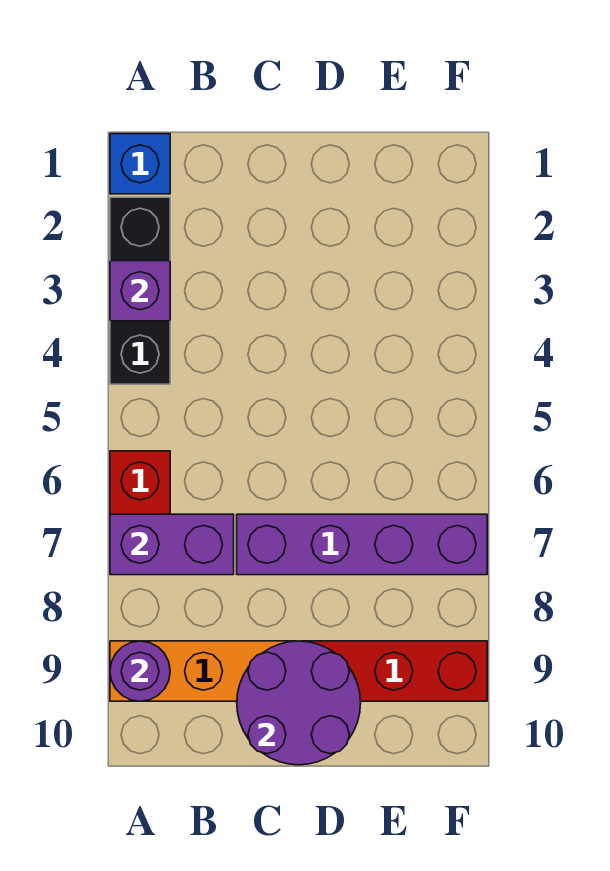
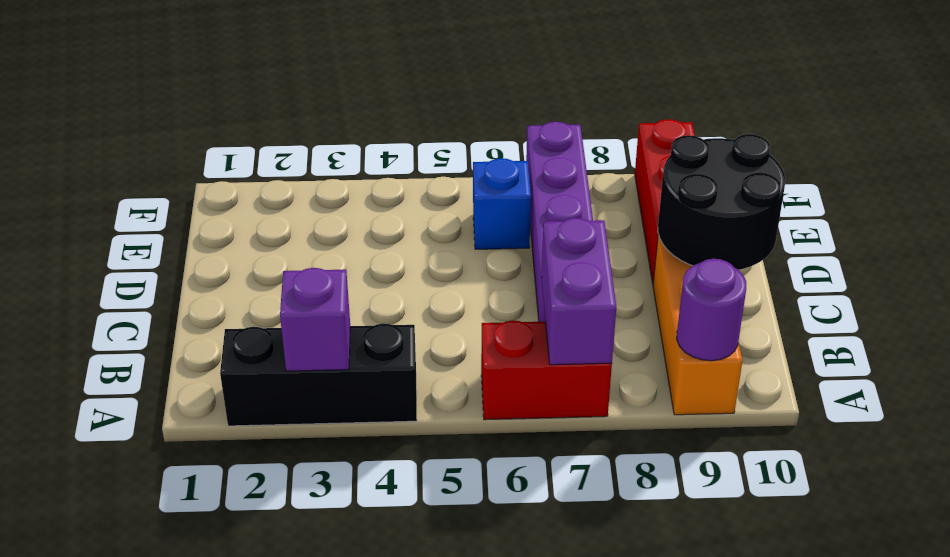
blue 1x1 brick [110,134,170,194] -> blue 1x1 brick moved to [473,158,531,249]
purple 2x2 round brick [237,641,361,765] -> black 2x2 round brick [658,134,785,270]

